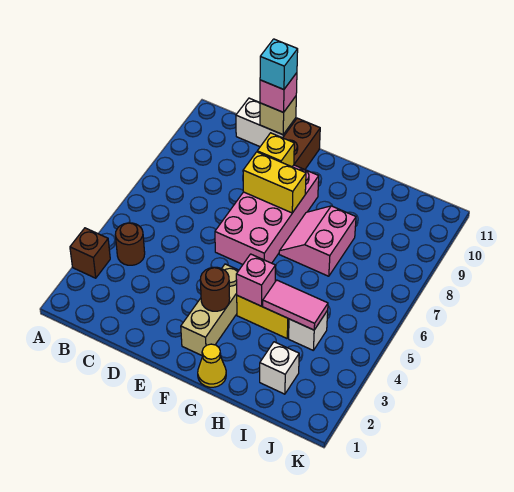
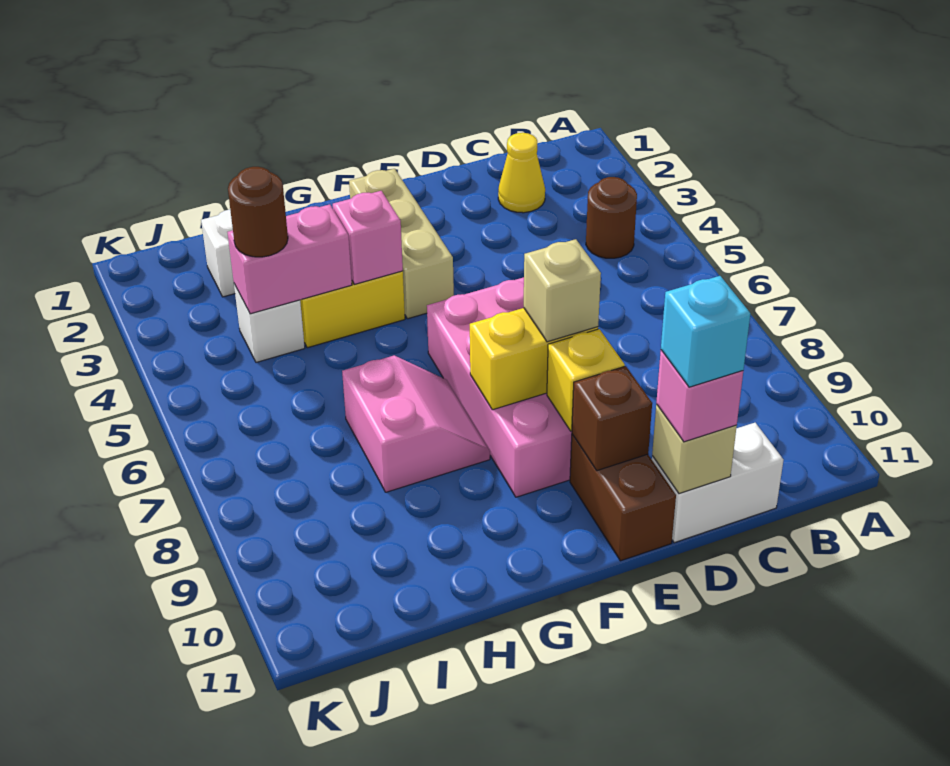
brown 1x1 brick [70,228,110,278] -> brown 1x1 brick moved to [572,366,652,471]
none -> tan 1x1 brick [524,239,601,342]
brown 1x1 round brick [200,267,230,311] -> brown 1x1 round brick moved to [228,167,288,257]
yellow 1x1 cone [198,344,226,387] -> yellow 1x1 cone moved to [498,133,545,213]
pink 1x2 tile [263,280,328,330] -> pink 1x2 brick [228,204,352,314]

